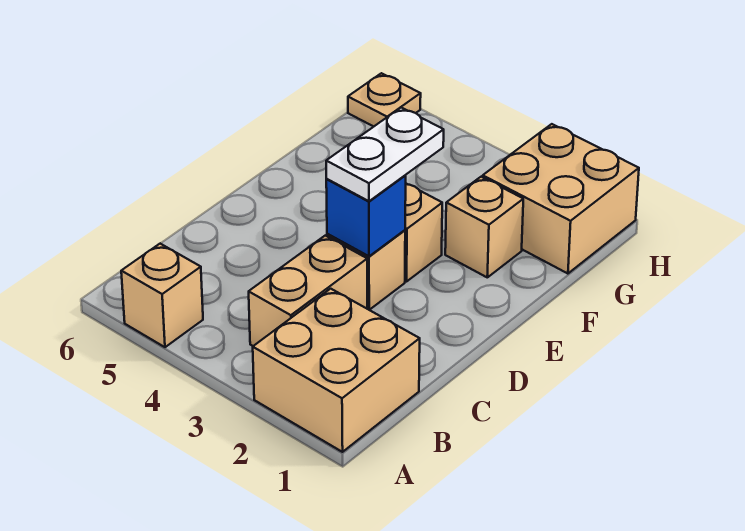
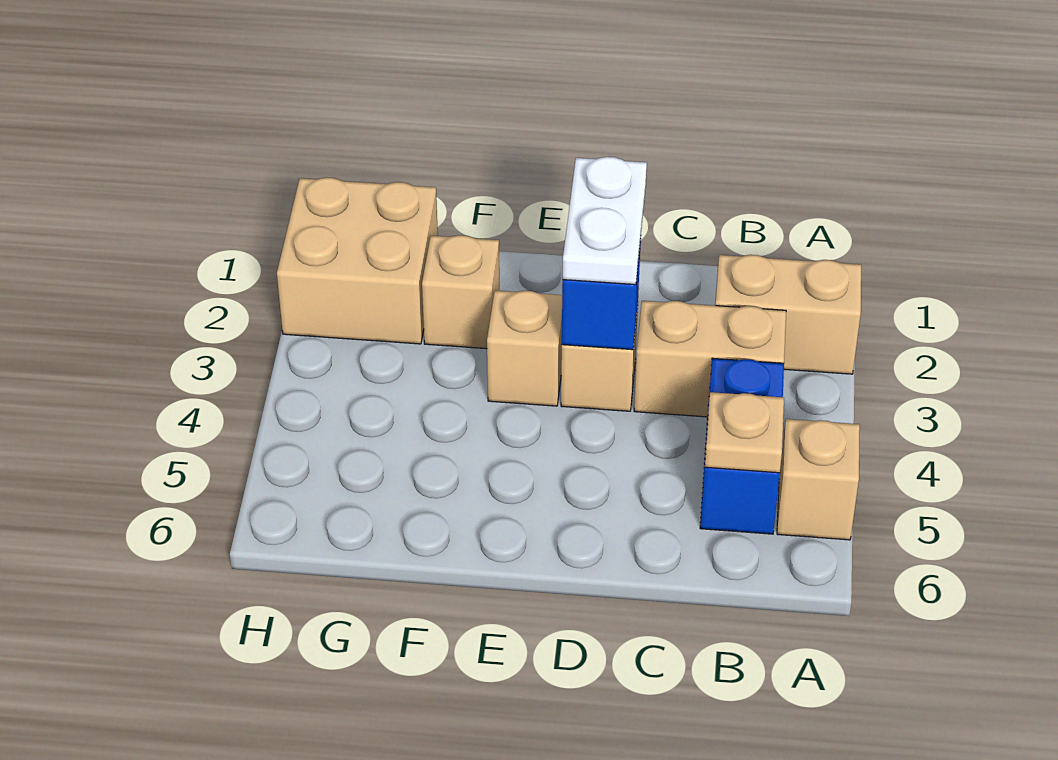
tan 2x2 brick [253,289,420,452] -> tan 1x2 brick [715,255,861,374]
none -> blue 1x2 brick [700,358,784,534]
white 1x2 plate [326,108,444,201] -> white 1x2 plate turned to [563,157,647,285]
tan 1x1 plate [348,73,421,127] -> tan 1x1 plate moved to [705,392,784,473]

